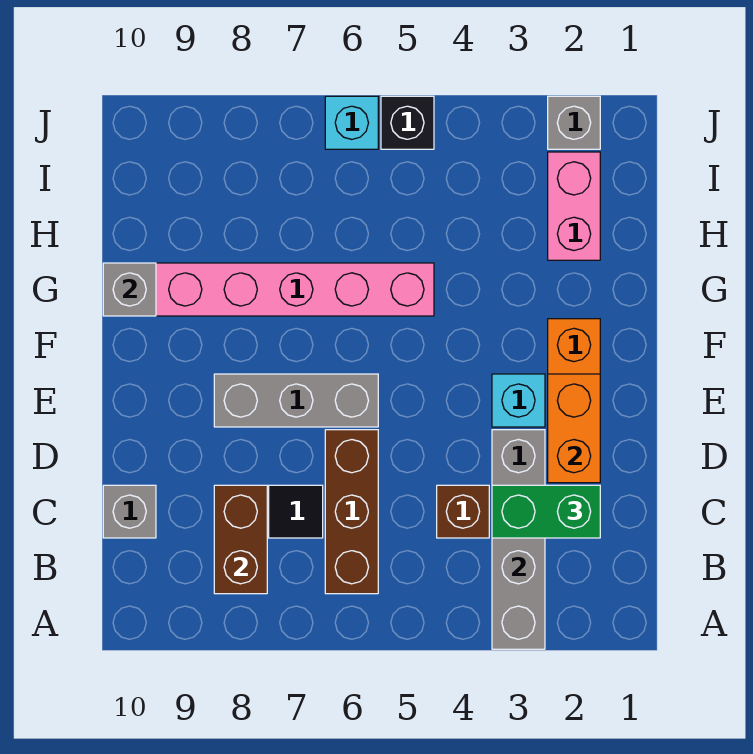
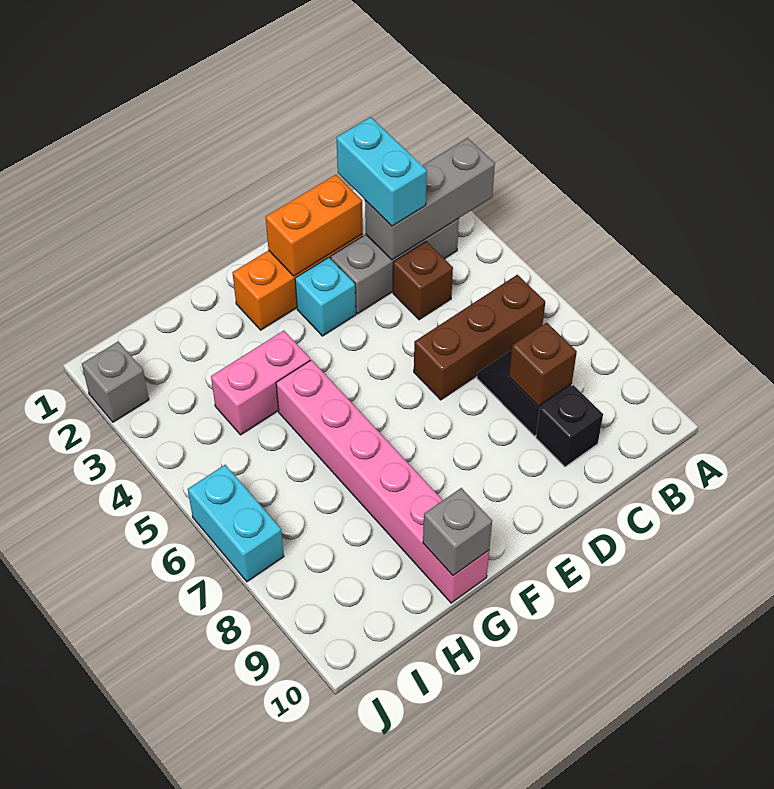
brown 1x2 brick [214,485,267,594] -> brown 1x1 brick [509,322,577,406]
green 1x2 brick [492,485,600,538] -> cyan 1x2 brick [336,117,427,226]
grey 1x1 brick [103,485,156,538] -> none
grey 1x3 brick [214,374,378,427] -> none
pink 1x2 brick [548,152,600,260] -> pink 1x2 brick moved to [211,331,310,435]
black 1x1 brick [381,96,434,149] -> black 1x1 brick moved to [536,385,603,467]
cyan 1x1 brick [325,96,378,149] -> cyan 1x2 brick [188,465,284,582]

